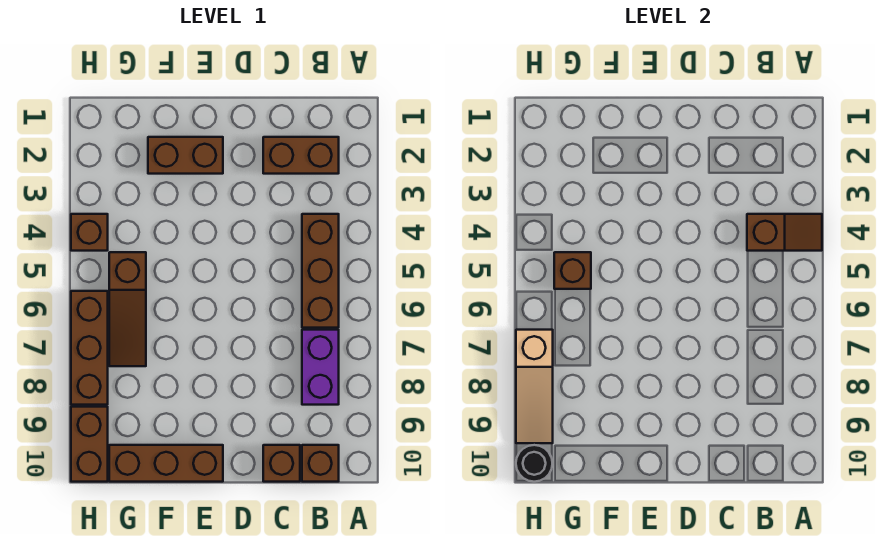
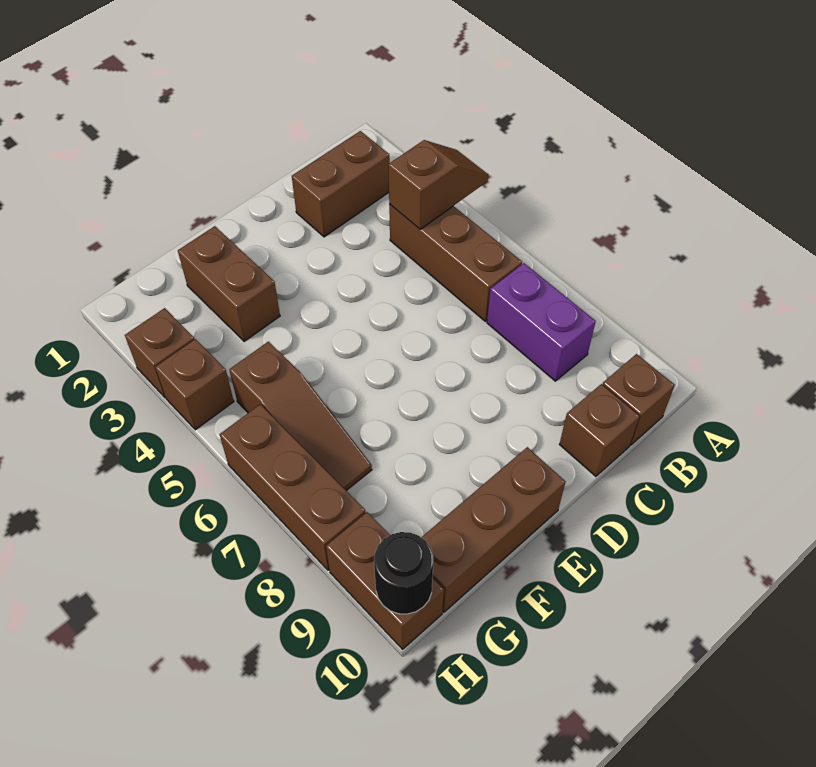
brown 1x2 brick [148,137,223,174] -> brown 1x2 brick turned to [178,226,280,341]
brown 1x1 brick [554,252,591,289] -> brown 1x1 brick moved to [125,308,194,398]
tan 1x3 slope [516,330,553,443] -> none

